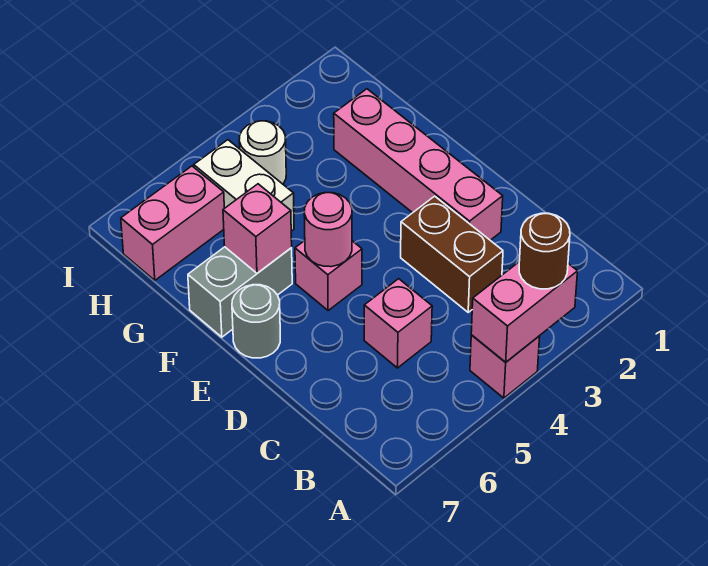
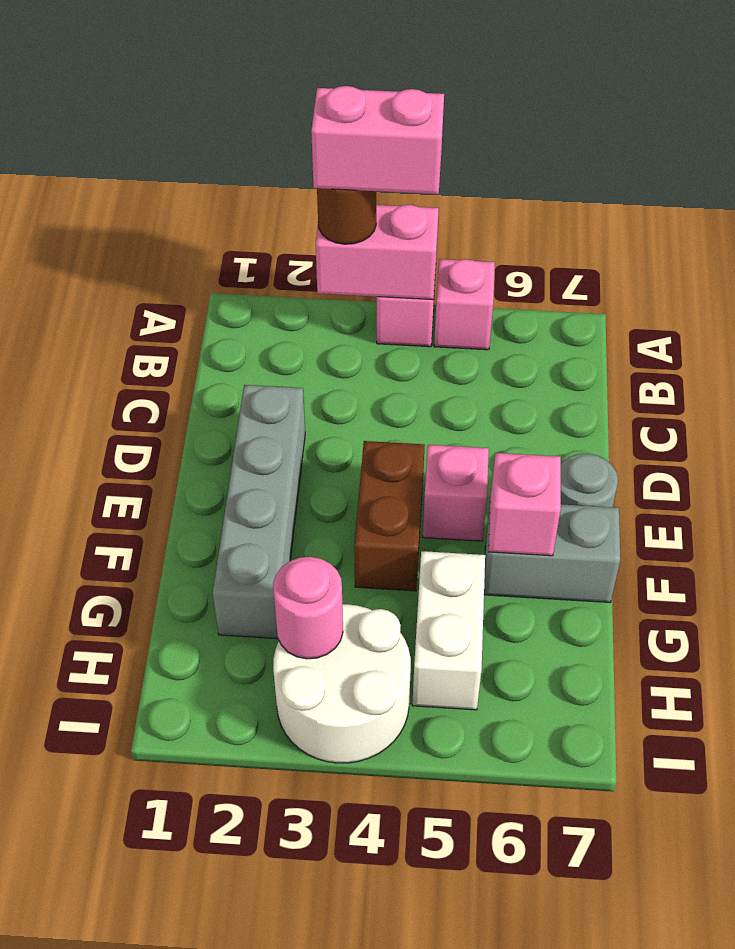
brown 1x2 brick [401,196,503,312] -> brown 1x2 brick moved to [354,441,425,591]
pink 1x1 brick [364,279,432,368] -> pink 1x1 brick moved to [434,259,495,350]
pink 1x4 brick [334,89,503,240] -> grey 1x4 brick [213,385,305,639]
pink 1x1 round brick [304,193,352,267] -> pink 1x1 round brick moved to [273,557,343,659]
white 1x1 round brick [239,121,286,184] -> white 2x2 round brick [273,604,411,763]
pink 1x2 brick [121,166,224,280] -> pink 1x2 brick moved to [311,86,444,194]

